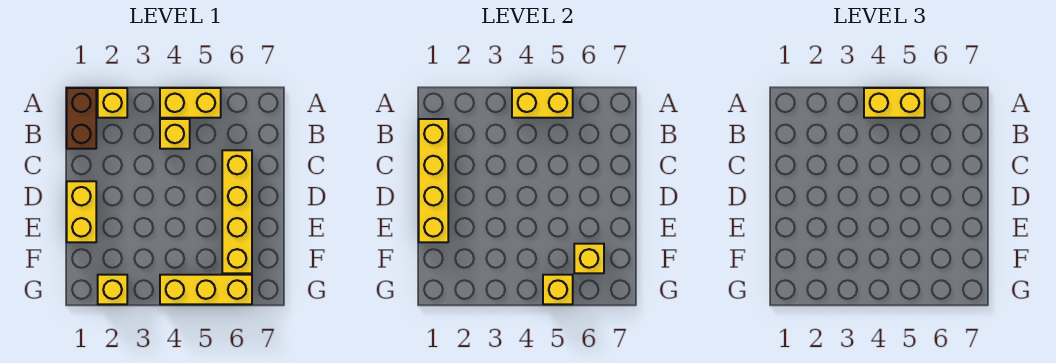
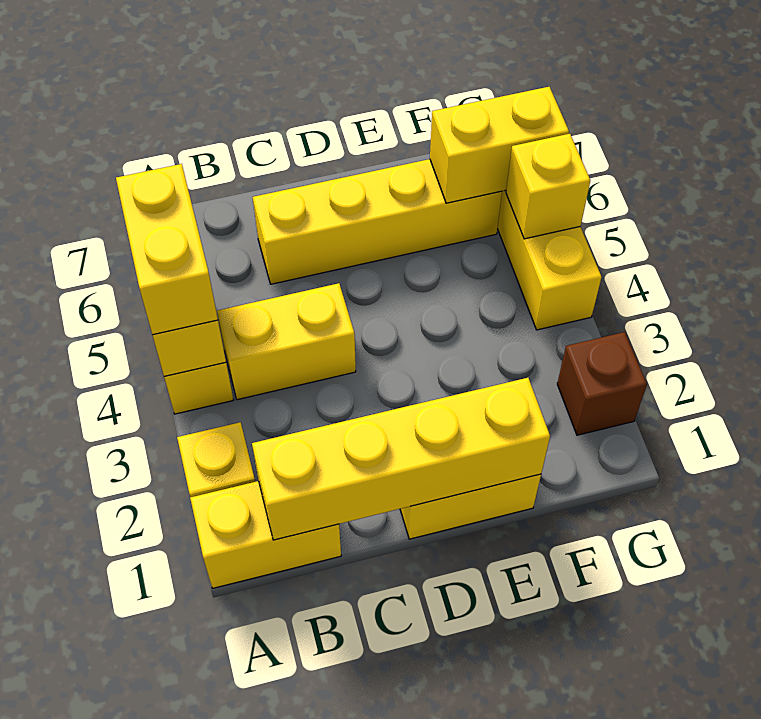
brown 1x2 brick [67,88,96,149] -> yellow 1x2 brick [190,481,341,588]
yellow 1x1 brick [160,119,190,149] -> yellow 1x2 brick [217,283,356,400]
yellow 1x1 brick [574,244,604,273] -> yellow 1x2 brick [430,87,569,203]
yellow 1x1 brick [98,275,127,304] -> brown 1x1 brick [557,332,647,435]

